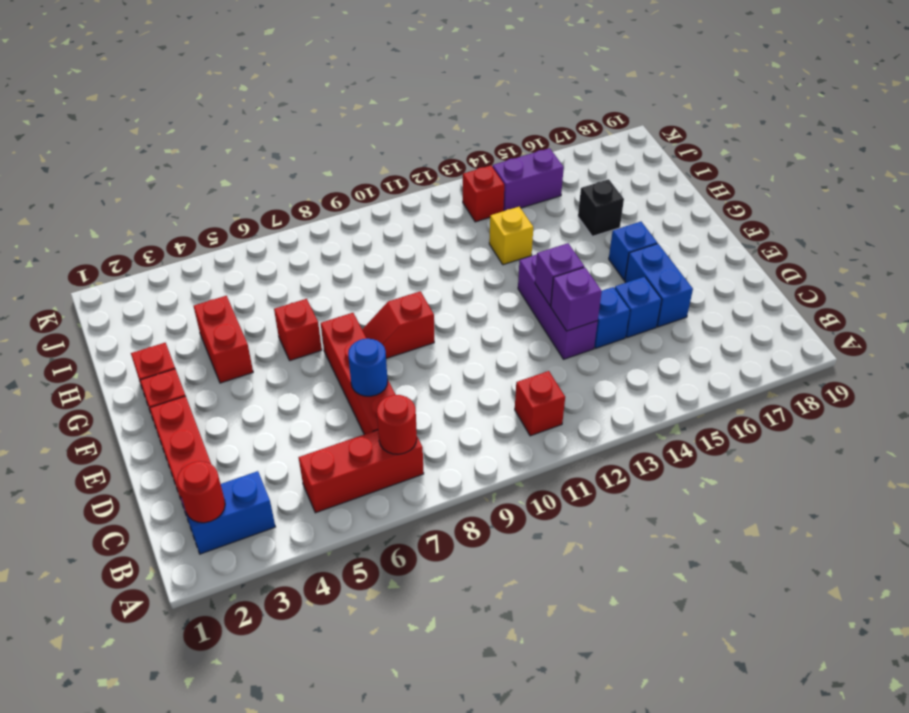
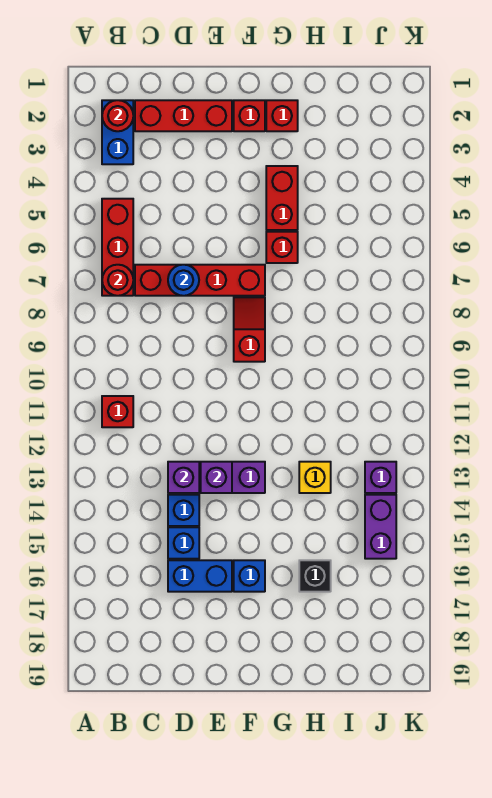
red 1x2 brick [194,296,253,383] -> red 1x2 brick turned to [266,166,298,230]
red 1x1 brick [463,166,504,222] -> purple 1x1 brick [365,462,396,493]

